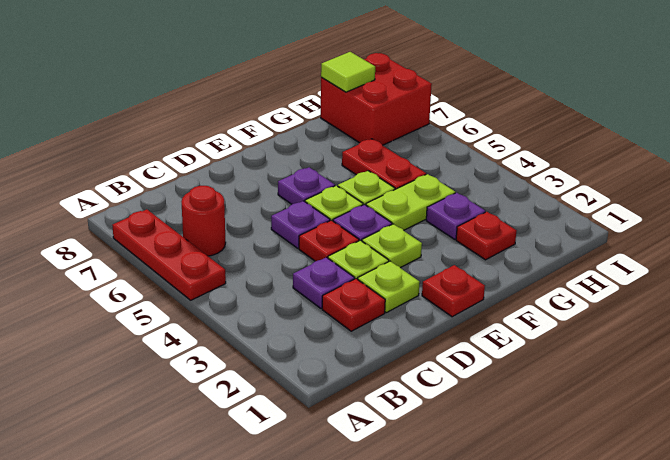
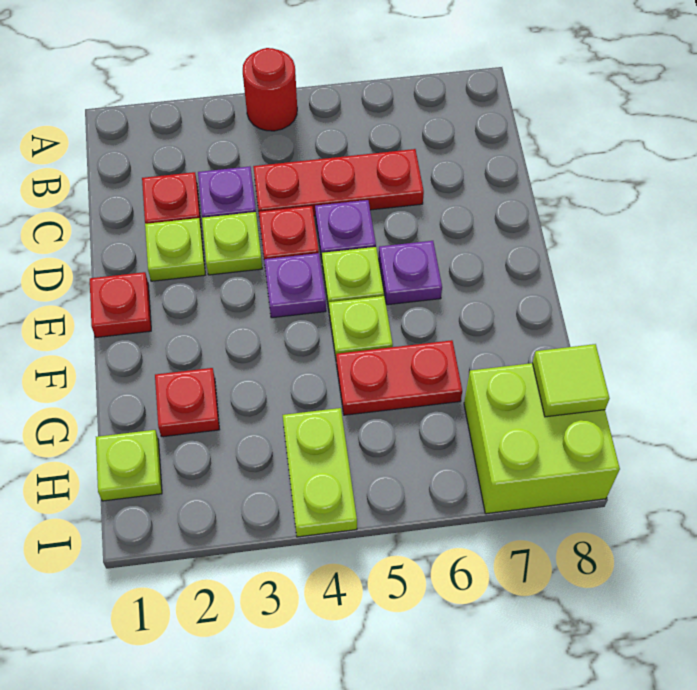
red 1x3 plate [112,209,226,300] -> red 1x3 plate moved to [253,149,424,216]
red 1x1 round brick [181,186,226,256] -> red 1x1 round brick moved to [243,48,297,131]
lime 1x1 plate [362,224,422,268] -> lime 1x1 plate moved to [96,430,162,501]
lime 1x2 plate [366,174,455,230] -> lime 1x2 plate moved to [283,408,357,537]
purple 1x1 plate [426,193,485,239] -> none
red 2x2 brick [321,53,432,145] -> lime 2x2 brick [464,363,620,514]

